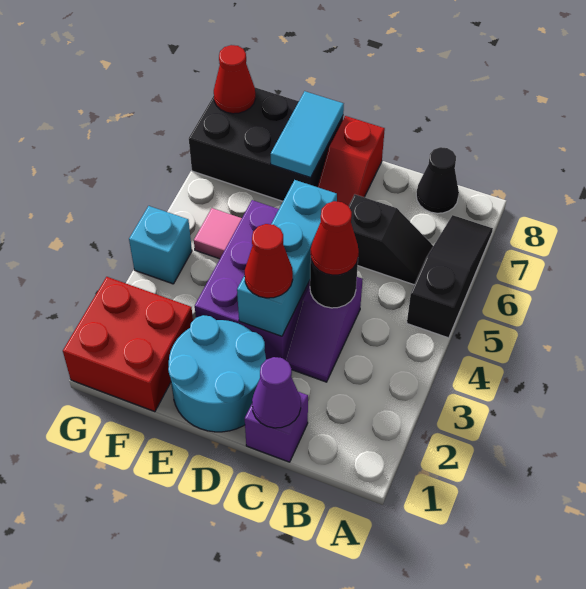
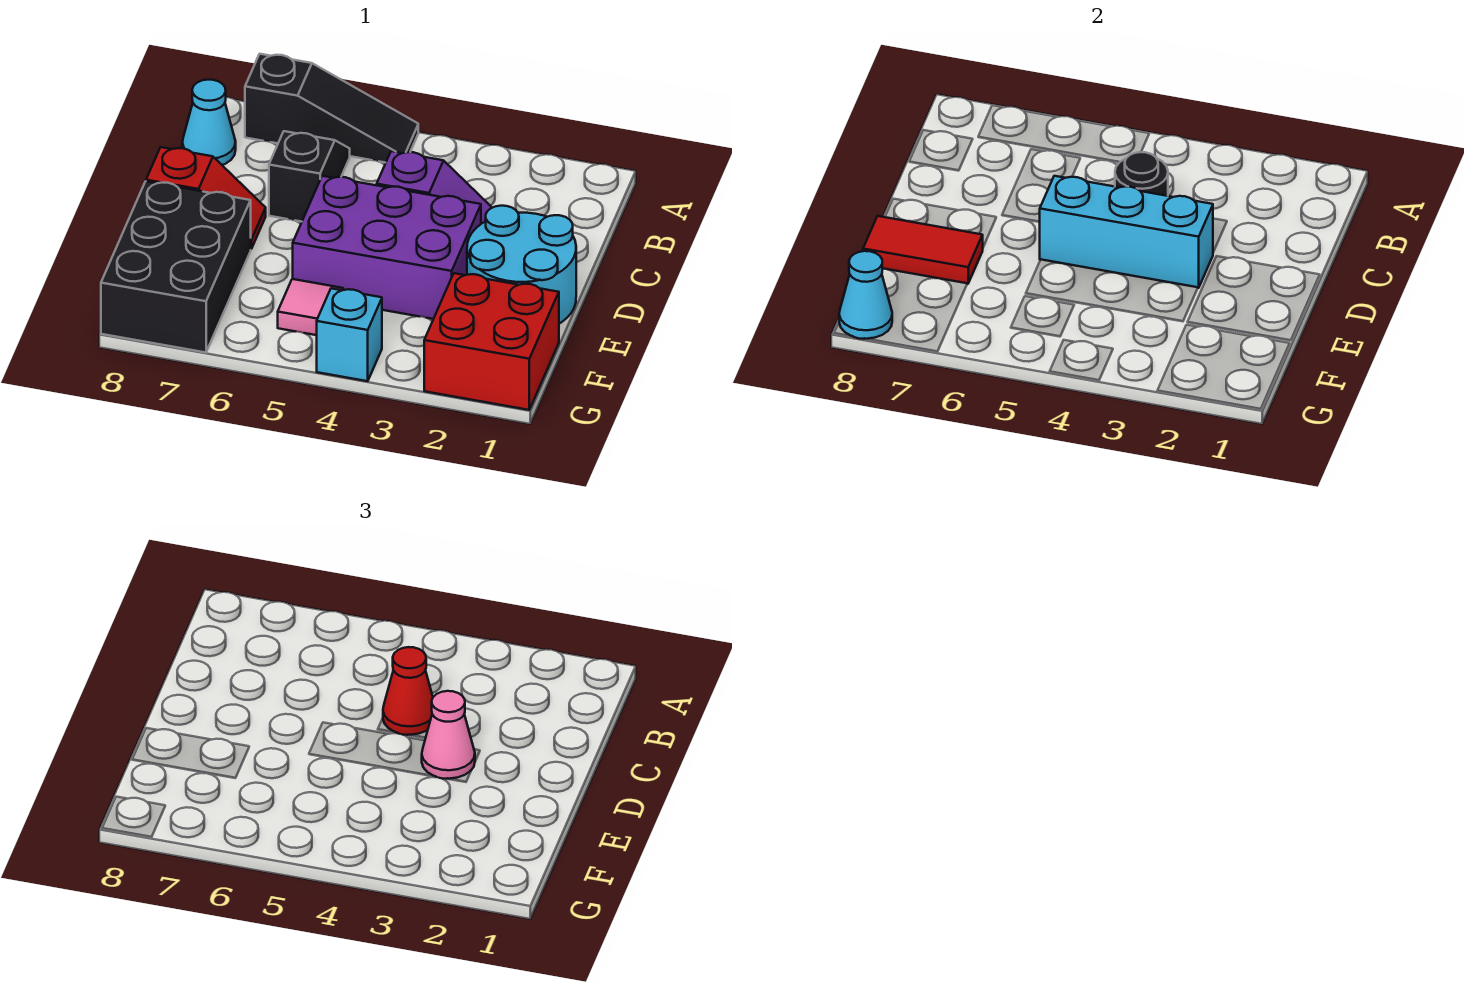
black 1x3 slope [407,215,493,338] -> black 1x3 slope turned to [245,54,418,163]
black 1x1 cone [416,147,459,213] -> cyan 1x1 cone [182,80,236,165]
purple 1x1 brick [245,392,308,462] -> none
purple 1x1 cone [252,357,301,428] -> none
red 1x1 cone [245,224,293,298] -> pink 1x1 cone [422,691,475,779]
cyan 1x2 tile [271,91,344,178] -> red 1x2 tile [863,216,983,284]
red 1x1 cone [214,45,255,114] -> cyan 1x1 cone [839,251,892,339]

